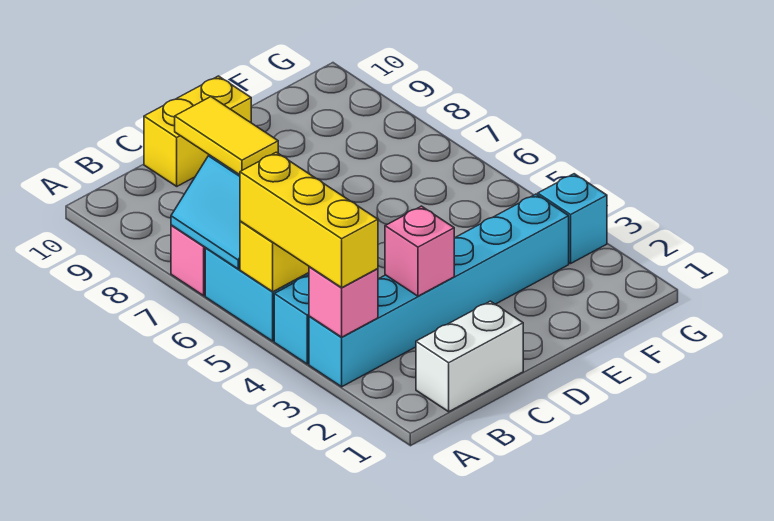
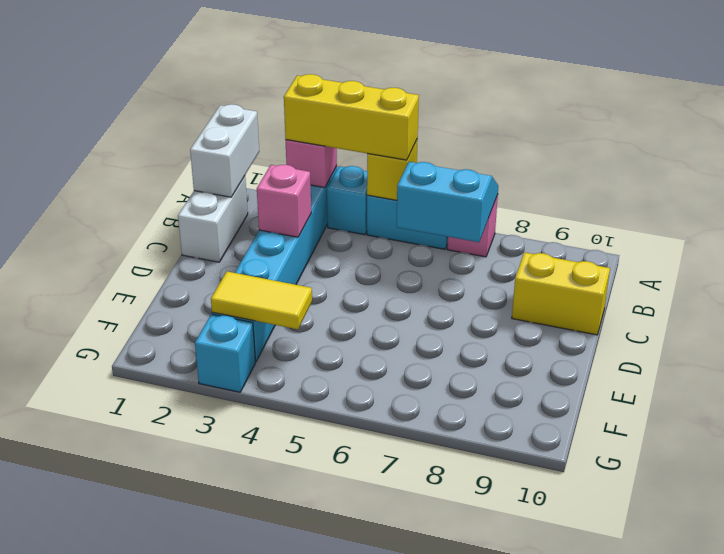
none -> white 1x2 brick [190,104,259,197]
yellow 1x2 tile [175,97,278,175] -> yellow 1x2 tile moved to [211,271,312,329]
yellow 1x2 brick [144,76,251,186] -> yellow 1x2 brick turned to [512,252,610,335]

